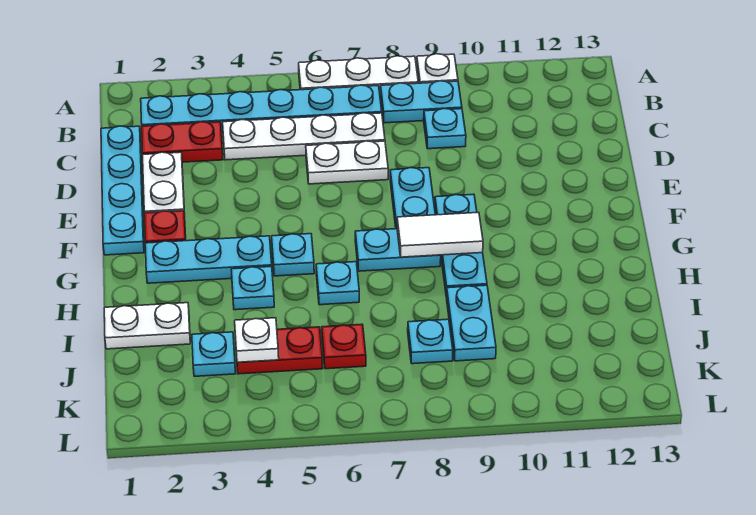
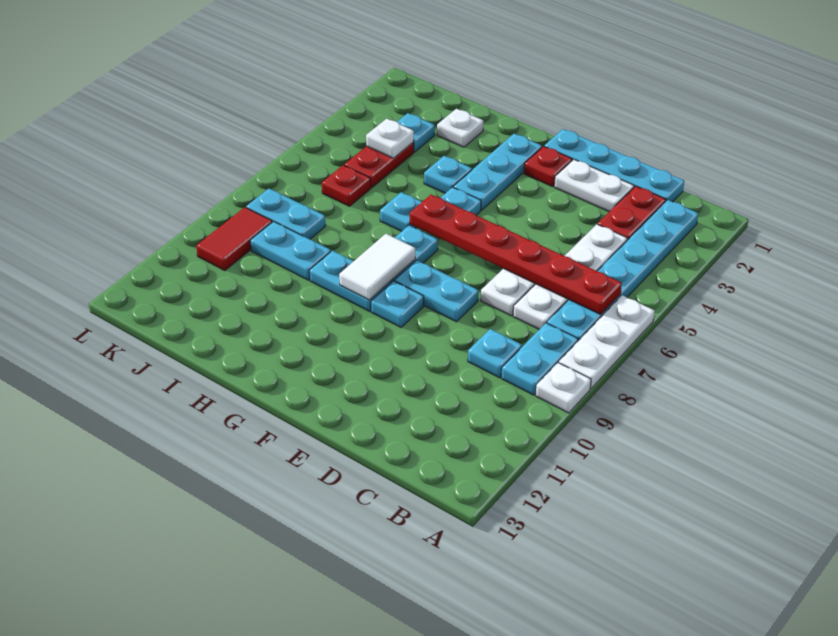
none -> red 1x6 plate [410,195,622,314]
white 1x2 plate [104,303,190,349] -> white 1x1 plate [437,109,483,147]
cyan 1x1 plate [408,319,453,364] -> cyan 1x2 plate [246,189,325,239]
none -> red 1x2 tile [196,207,272,271]

